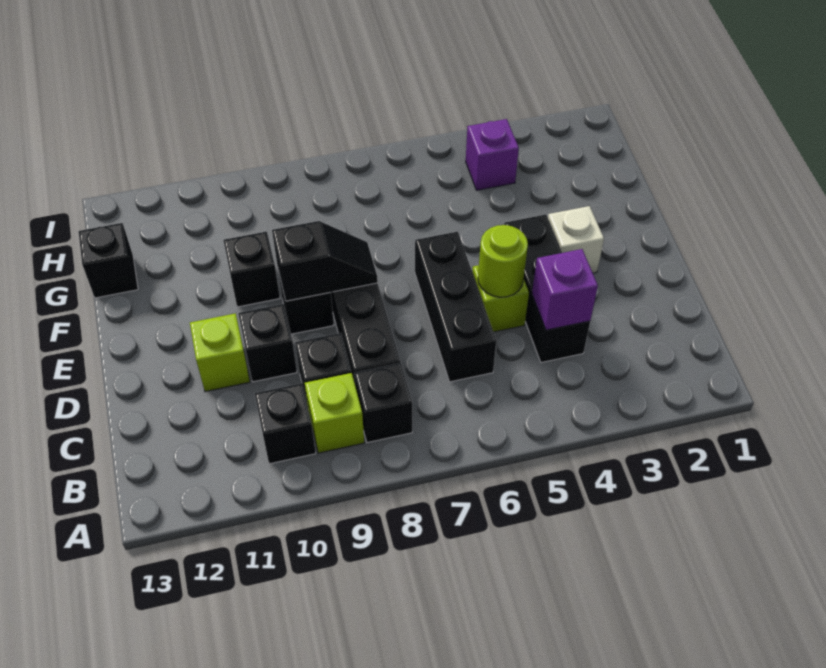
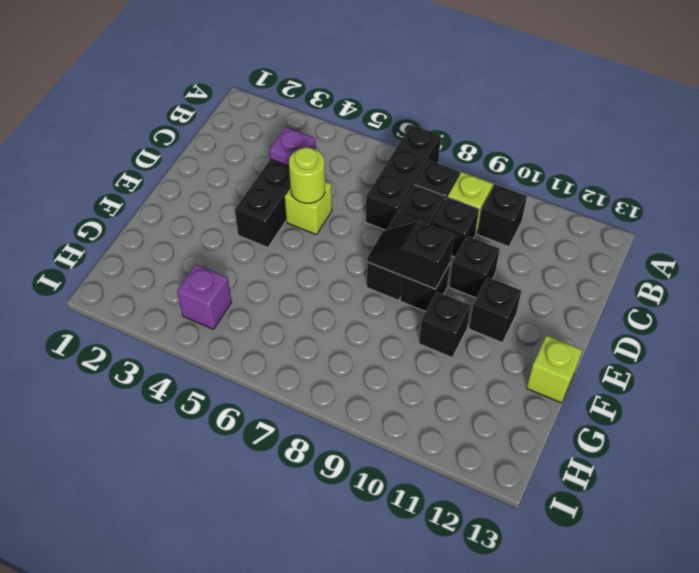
purple 1x1 brick [532,249,598,330] -> purple 1x1 plate [269,127,316,166]
black 1x3 brick [415,232,496,382] -> black 1x3 brick moved to [366,125,441,230]
lime 1x1 brick [190,313,250,392] -> lime 1x1 brick moved to [527,336,582,403]
white 1x1 brick [548,206,604,273] -> none
black 1x1 brick [78,223,138,298] -> black 1x1 brick moved to [469,277,521,343]

